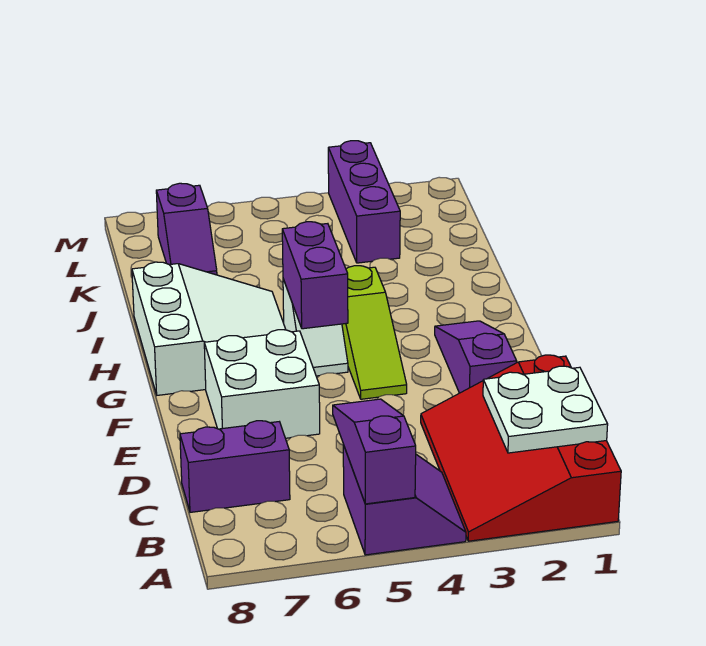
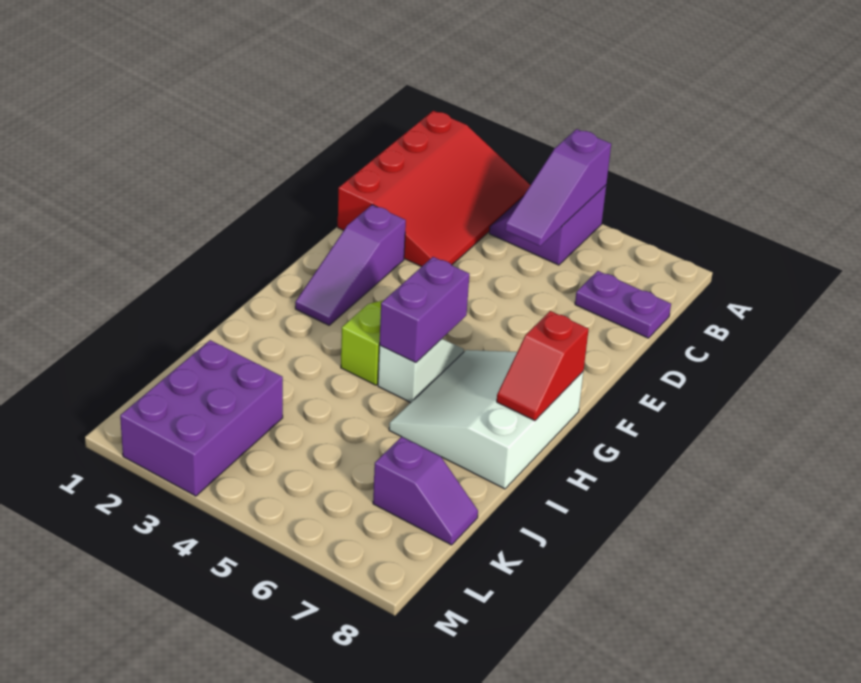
white 2x2 plate [483,366,608,453] -> none
purple 1x2 brick [180,421,290,512] -> purple 1x2 plate [575,271,671,338]
white 2x2 brick [204,330,320,438] -> none
none -> red 1x2 slope [497,311,589,421]
purple 1x3 brick [328,141,400,263] -> purple 2x3 brick [120,340,283,496]
purple 1x2 slope [156,183,217,275] -> purple 1x2 slope turned to [373,437,478,545]

